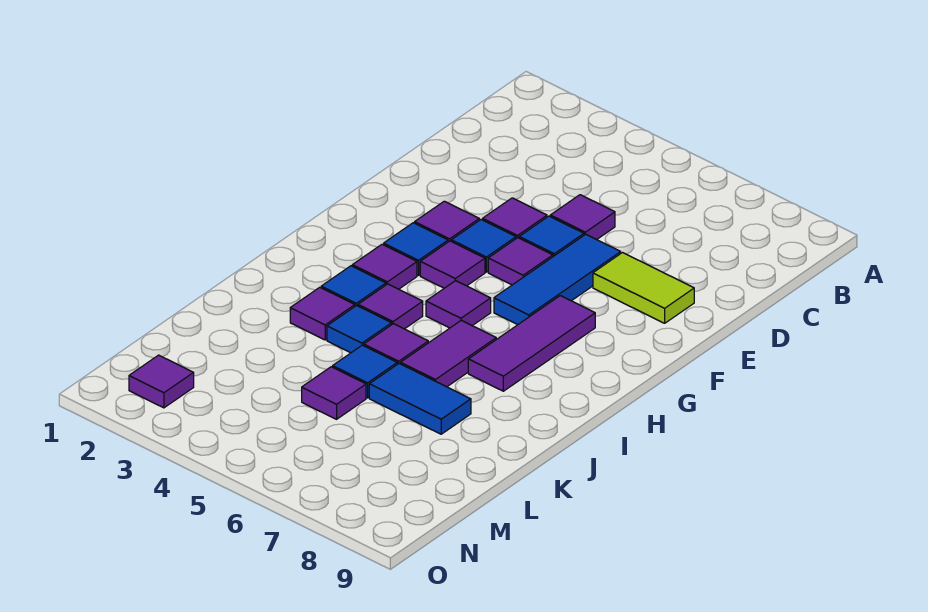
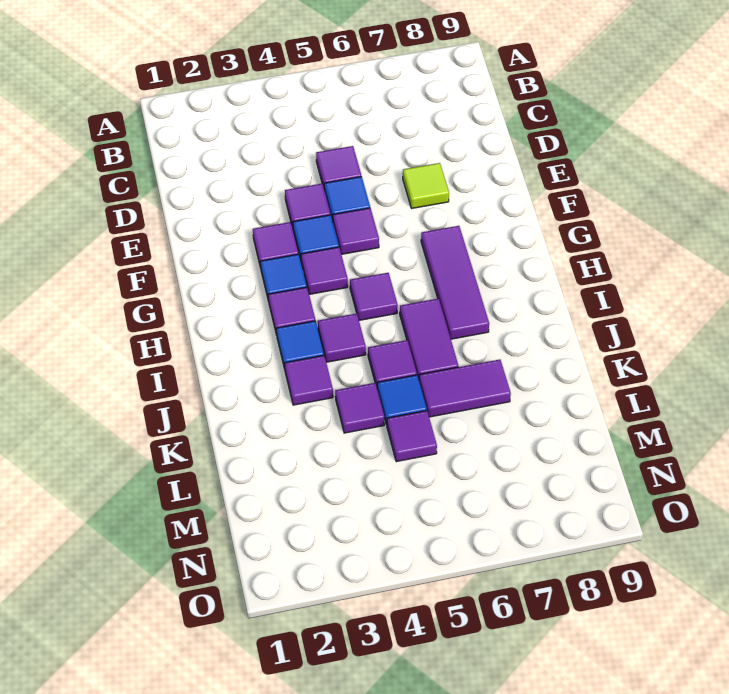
blue 1x3 tile [494,234,621,325] -> none
lime 1x2 tile [593,253,694,323] -> lime 1x1 tile [403,163,449,208]
blue 1x1 tile [327,305,392,353] -> none
blue 1x2 tile [369,364,471,434] -> purple 1x2 tile [419,360,511,417]
purple 1x1 tile [129,355,194,408] -> purple 1x1 tile moved to [335,383,384,433]

